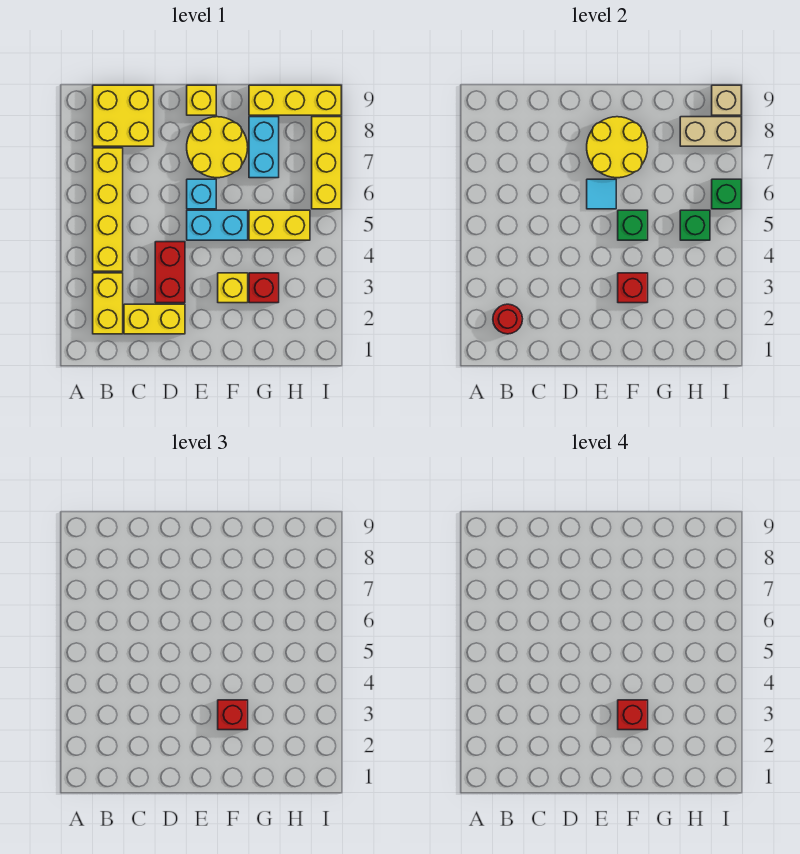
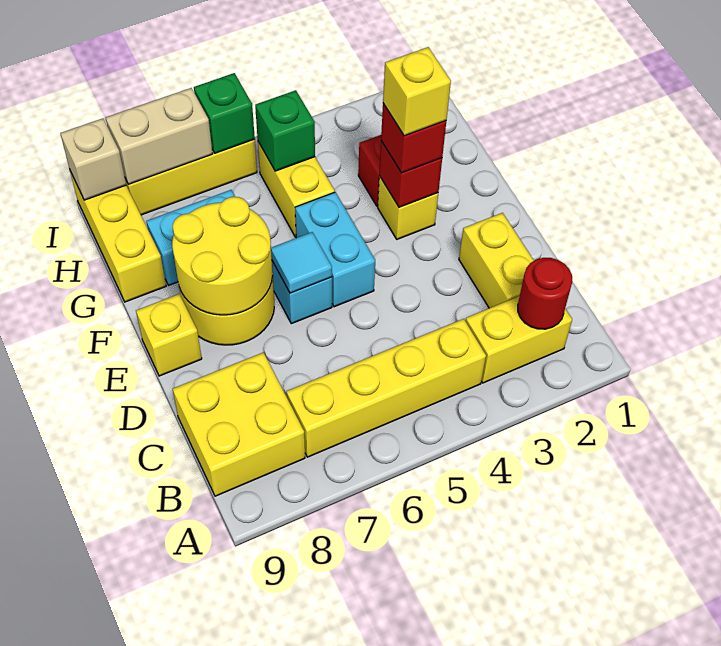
red 1x2 brick [155,242,185,303] -> none
red 1x1 brick [618,700,648,730] -> yellow 1x1 brick [383,47,451,136]
green 1x1 brick [618,210,648,240] -> none
tan 1x2 brick [680,117,741,146] -> tan 1x2 brick turned to [106,88,213,184]

